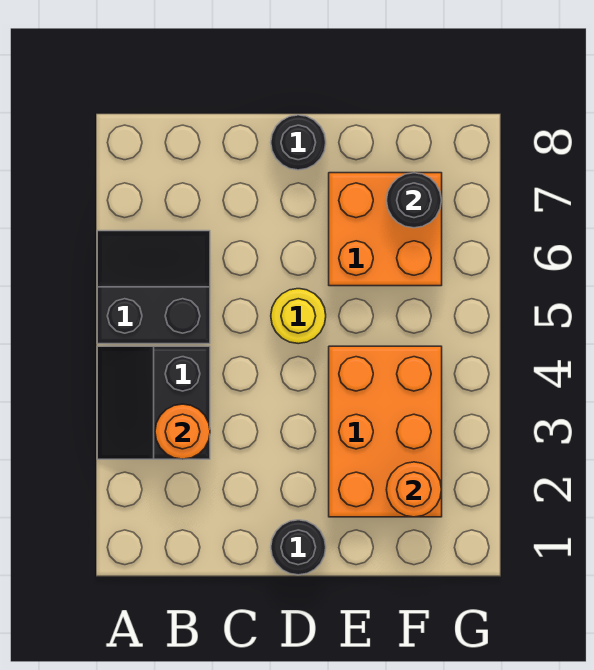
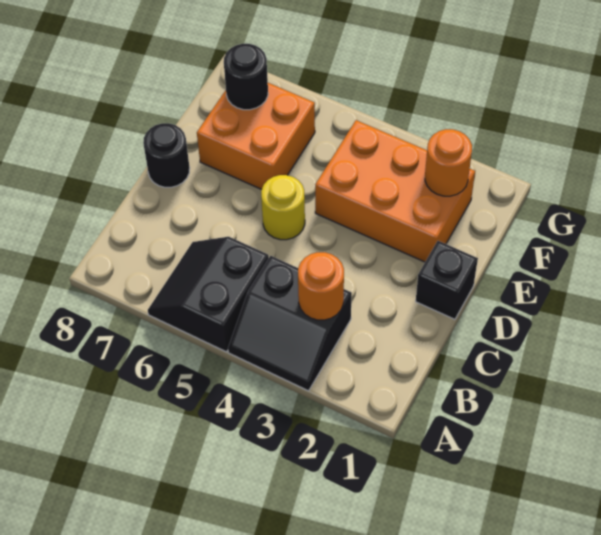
black 1x1 round brick [271,520,326,575] -> black 1x1 brick [416,241,478,319]

